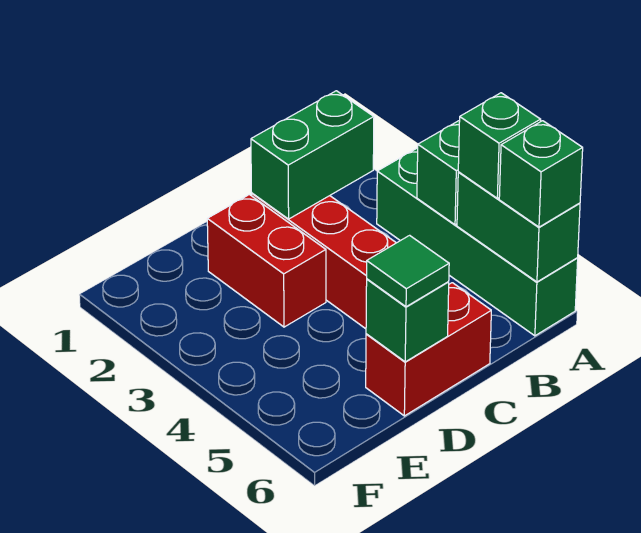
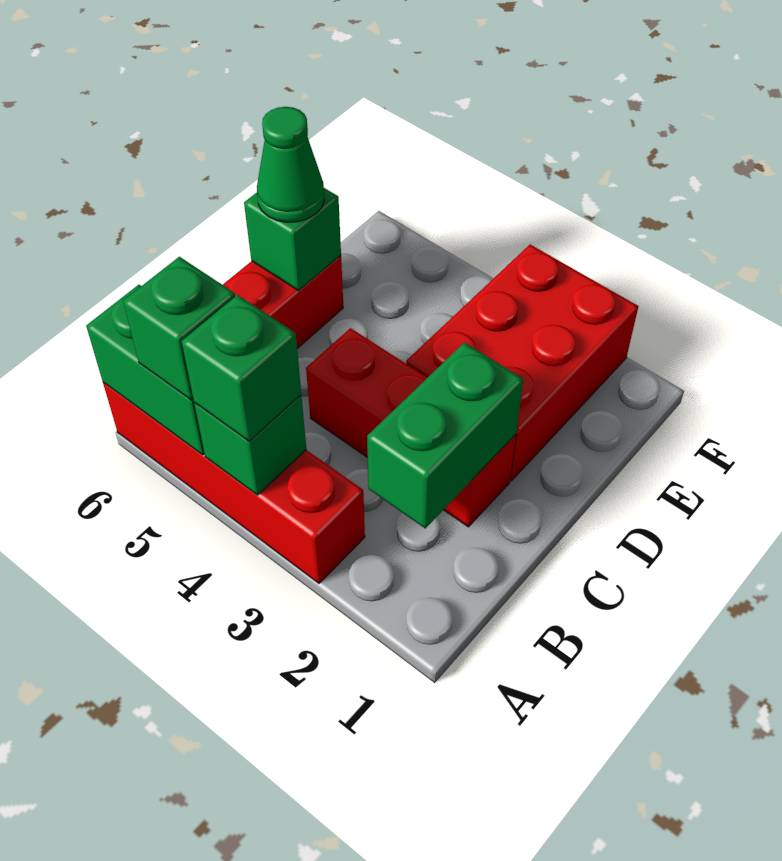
green 1x4 brick [377,148,578,336] -> red 1x4 brick [103,382,365,583]
green 1x1 brick [499,121,583,227] -> green 1x1 brick moved to [182,295,301,441]
red 1x2 brick [207,195,326,327] -> red 2x3 brick [406,245,638,481]
green 1x1 tile [367,235,449,307] -> green 1x1 cone [257,107,325,222]

